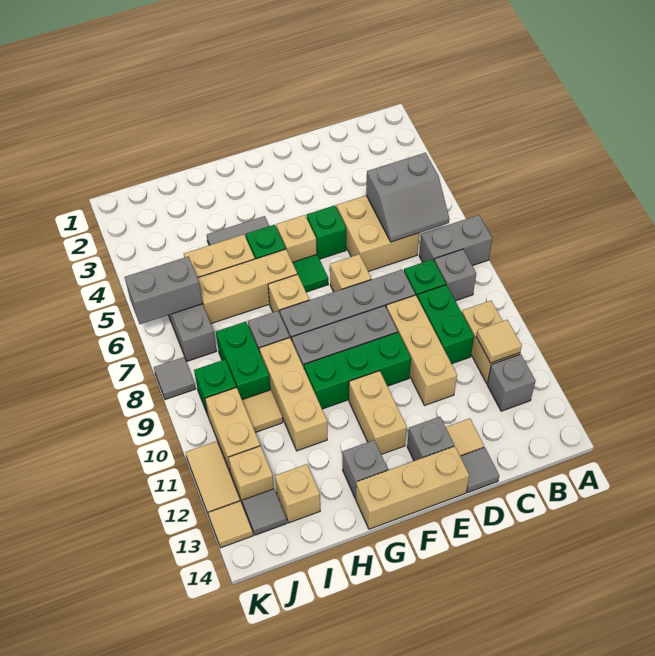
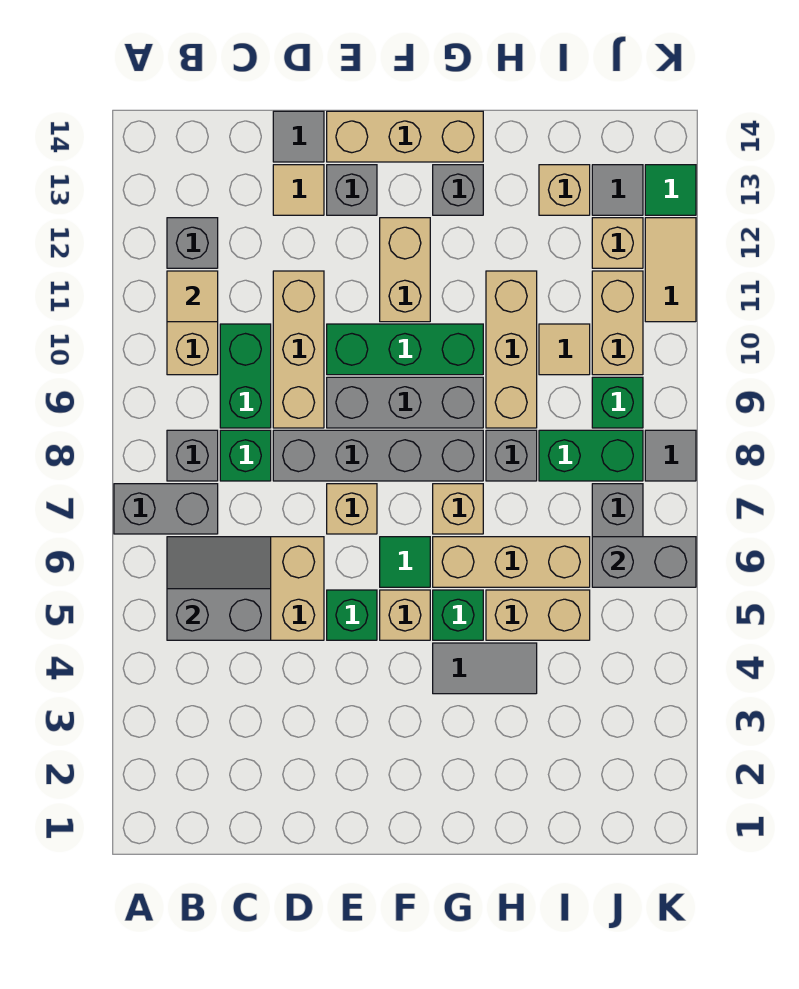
green 1x2 brick [216,322,270,400] -> green 1x2 brick turned to [539,430,643,481]
tan 1x1 tile [208,501,253,548] -> green 1x1 tile [645,165,696,215]

